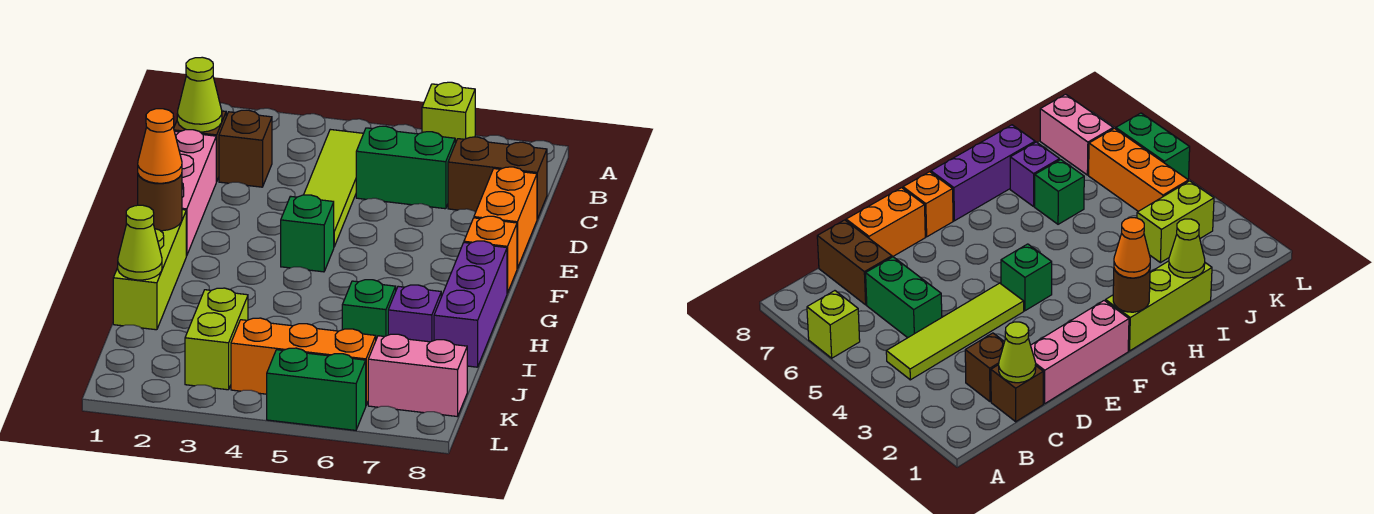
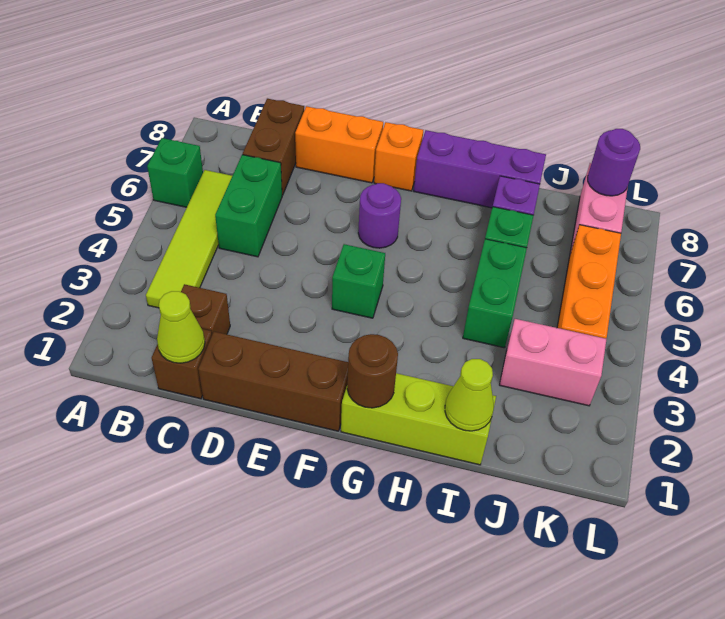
lime 1x1 brick [422,82,475,143] -> green 1x1 brick [147,138,203,207]
lime 1x4 tile [304,129,363,246] -> lime 1x4 tile turned to [146,170,232,308]
pink 1x3 brick [174,130,216,256] -> brown 1x3 brick [198,332,348,431]
none -> purple 1x1 round brick [358,183,401,248]
orange 1x1 cone [138,109,182,183] -> none
lime 1x2 brick [185,288,248,390] -> pink 1x2 brick [500,319,606,406]
none -> purple 1x1 round brick [588,129,640,196]
green 1x2 brick [267,348,366,430] -> green 1x2 brick moved to [463,239,527,348]

